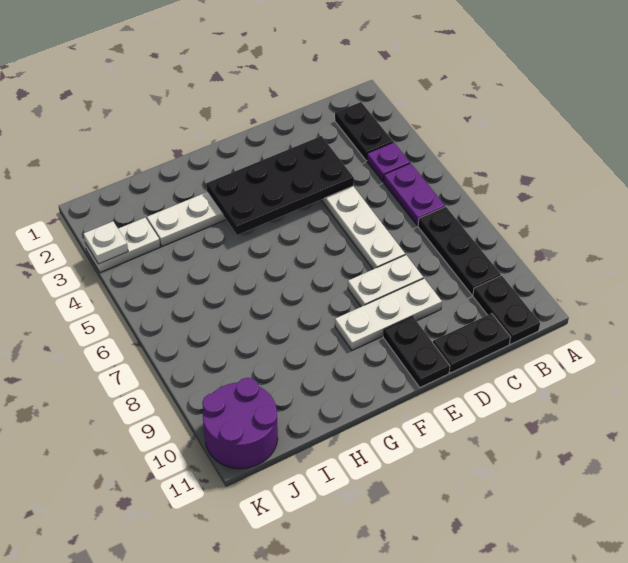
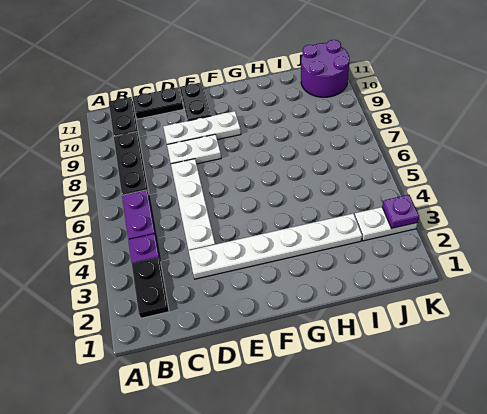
black 2x4 plate [206,136,354,235] -> none
white 1x1 plate [84,221,128,264] -> purple 1x1 plate [382,195,419,228]

